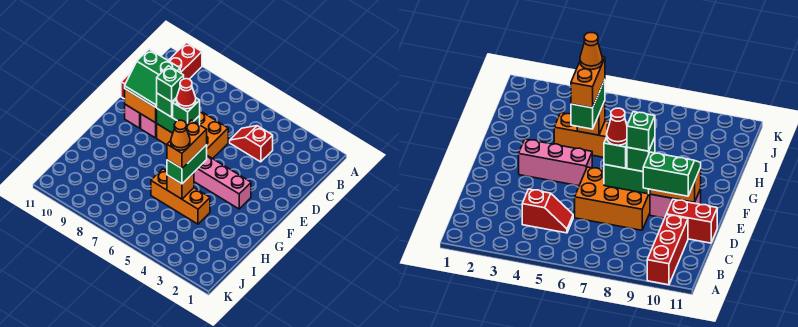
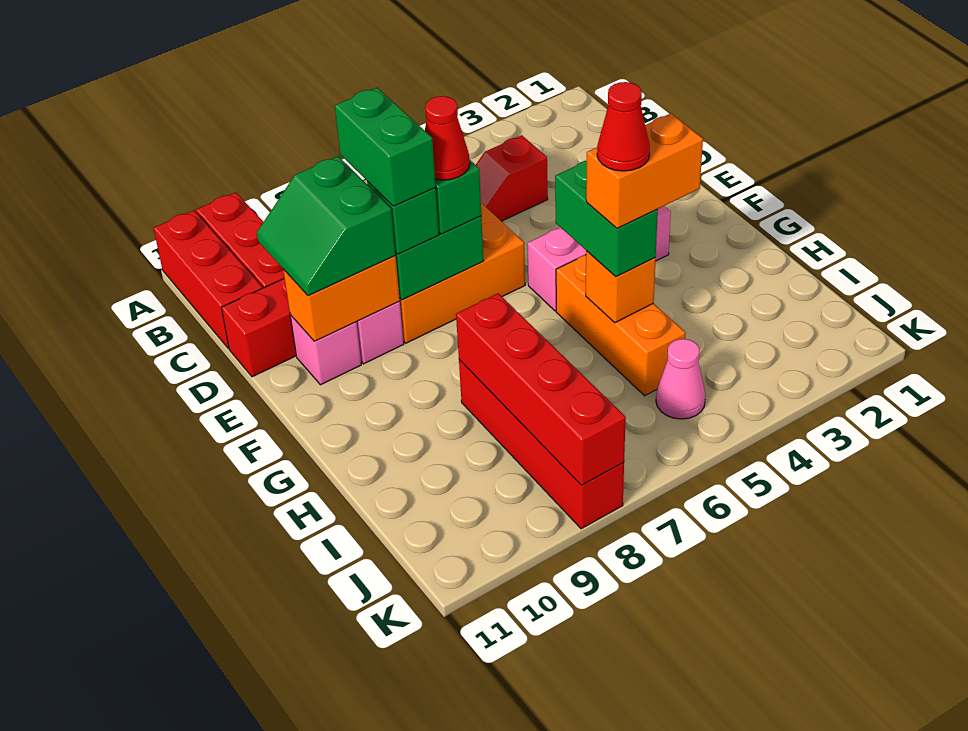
none -> red 1x3 brick [154,210,262,349]
green 2x2 slope [125,49,180,107] -> green 2x2 slope turned to [257,156,395,296]
green 1x1 brick [157,66,184,102] -> green 1x2 brick [335,88,436,206]
orange 1x2 brick [167,120,207,168] -> orange 1x2 brick turned to [586,113,703,228]
orange 1x3 brick [151,169,210,224] -> orange 1x3 brick turned to [556,255,686,396]
orange 1x1 cone [171,120,190,150] -> red 1x1 cone [597,82,650,171]
none -> red 1x4 brick [459,360,624,529]
none -> red 1x4 brick [456,293,626,485]
none -> pink 1x1 cone [656,339,706,419]

